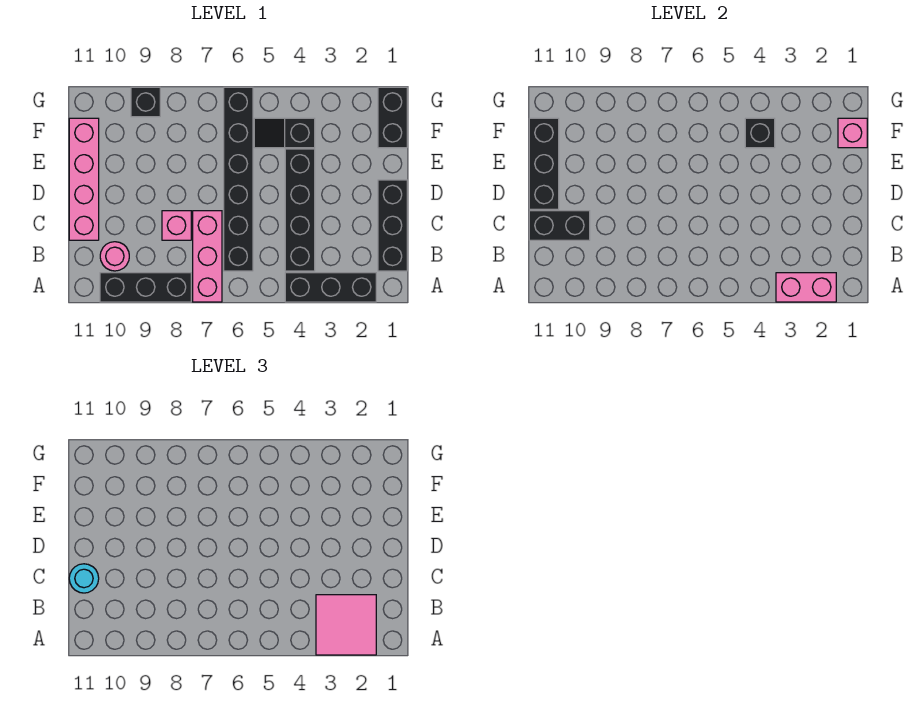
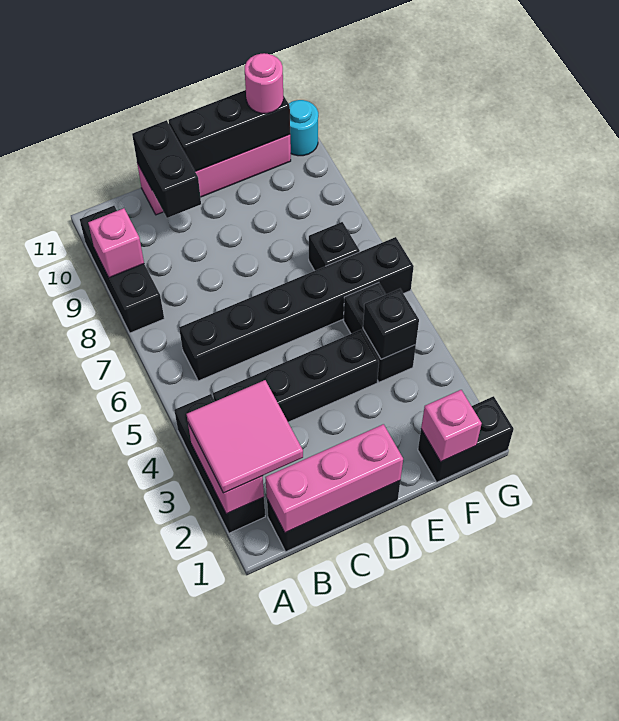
pink 1x3 brick [193,211,222,302] -> pink 1x3 brick moved to [266,424,403,533]
pink 1x1 round brick [100,242,129,271] -> pink 1x1 round brick moved to [245,53,283,113]
pink 1x1 brick [162,211,191,240] -> pink 1x1 brick moved to [88,208,144,278]
cyan 1x1 round brick [69,564,99,593] -> cyan 1x1 round brick moved to [289,100,318,156]
black 1x2 slope [254,118,315,148] -> black 1x2 brick [343,283,416,382]
black 1x1 brick [131,87,160,117] -> black 1x1 brick moved to [309,222,360,271]

